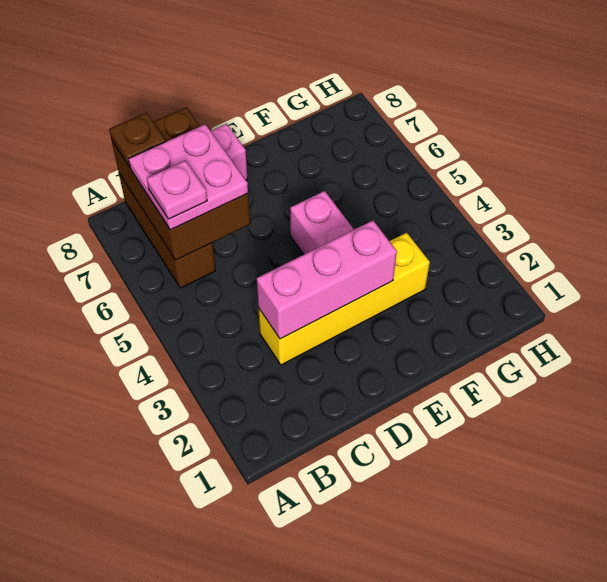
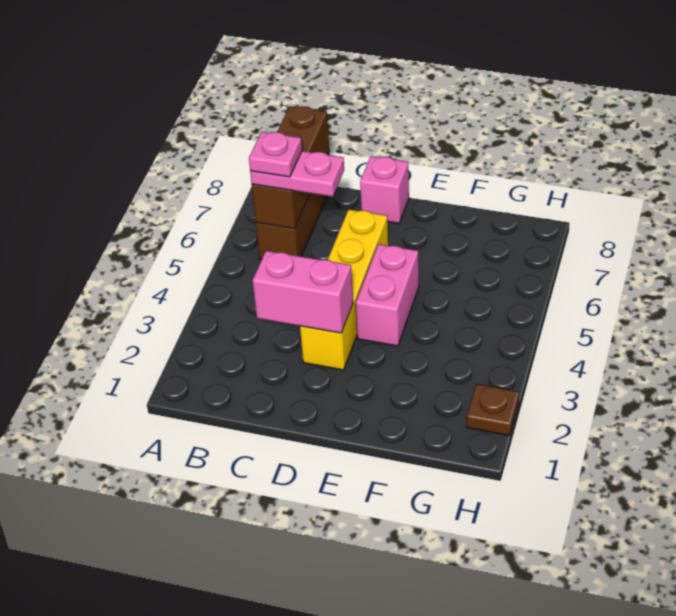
brown 2x3 brick [112,107,250,260] -> brown 1x3 brick [252,106,329,229]
pink 2x2 plate [129,124,248,230] -> pink 1x2 plate [250,151,344,197]
brown 1x1 plate [109,113,166,167] -> brown 1x1 plate moved to [467,384,519,436]
yellow 1x4 brick [258,233,430,365] -> yellow 1x4 brick turned to [300,209,388,370]
pink 1x3 brick [257,221,397,339] -> pink 1x2 brick [253,251,353,333]

